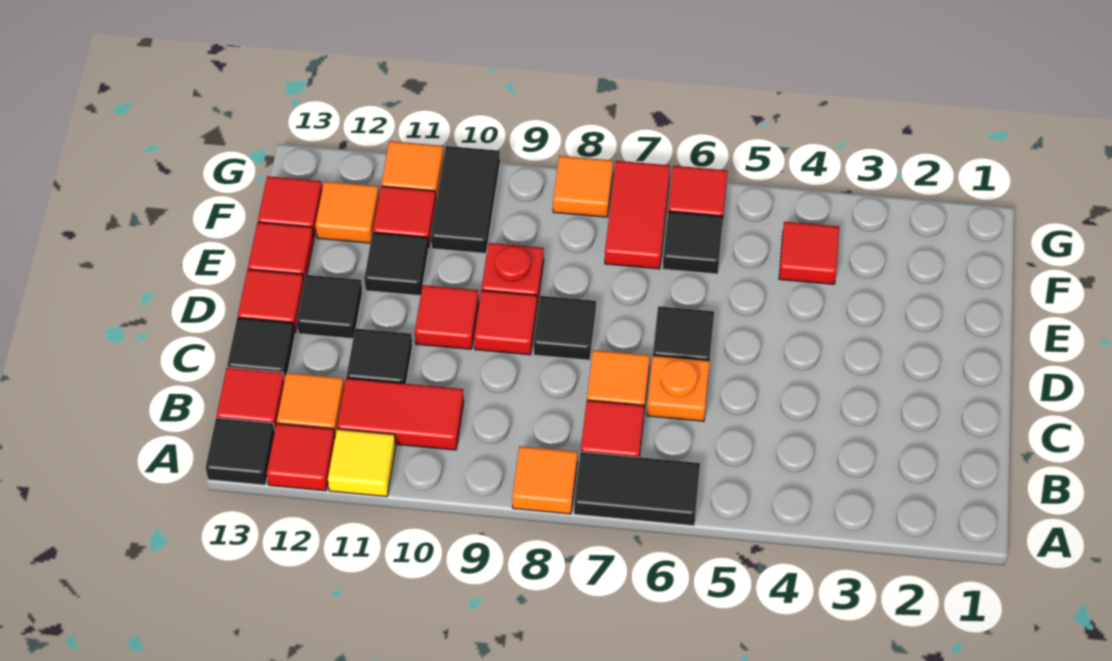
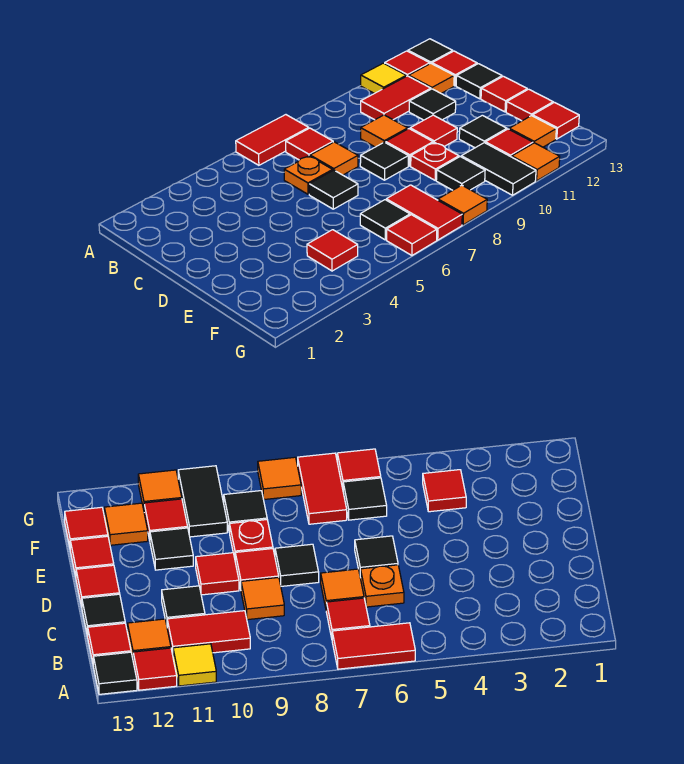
black 1x2 tile [574,452,700,526] -> red 1x2 tile [236,115,309,165]
orange 1x1 tile [512,446,577,514] -> orange 1x1 tile moved to [361,115,408,147]
black 1x1 tile [297,275,362,339] -> black 1x1 tile moved to [436,157,485,190]

